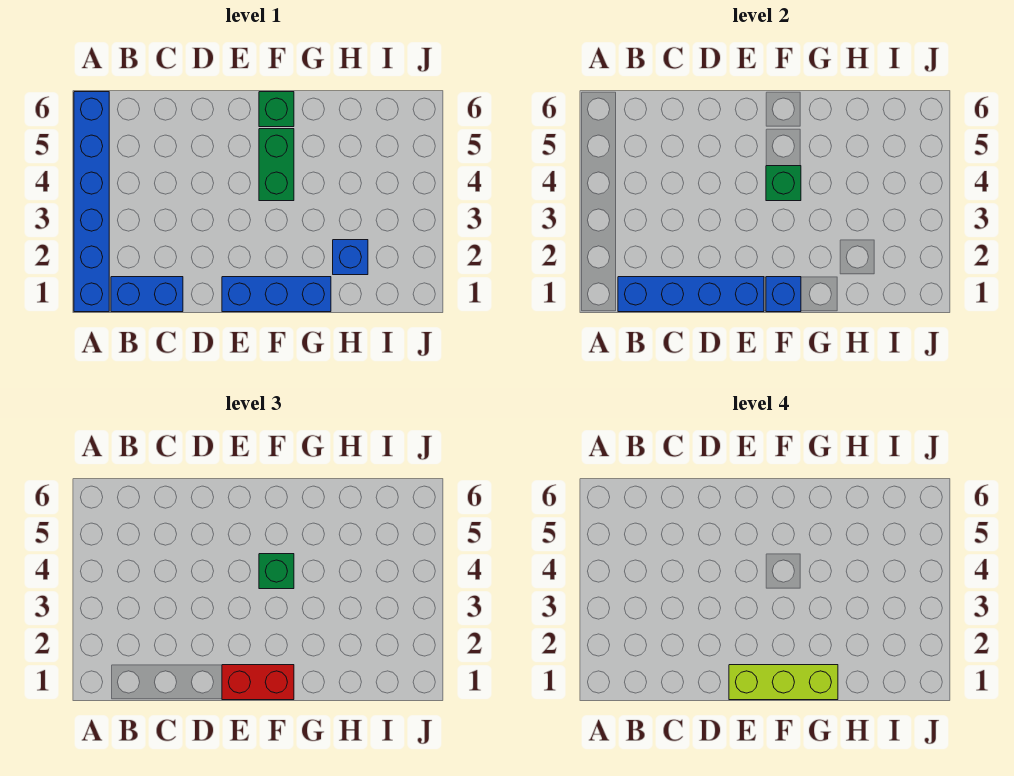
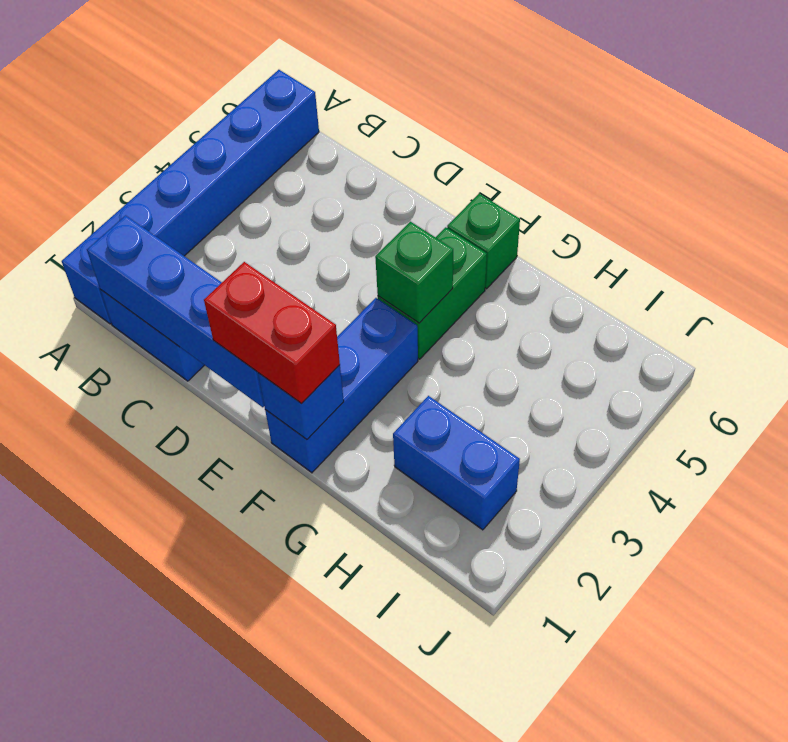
blue 1x3 brick [222,277,331,312] -> blue 1x3 brick turned to [265,298,418,473]
lime 1x3 brick [729,665,838,700] -> none
green 1x1 brick [259,554,294,589] -> none
blue 1x1 brick [333,240,368,275] -> blue 1x2 brick [393,396,520,530]

